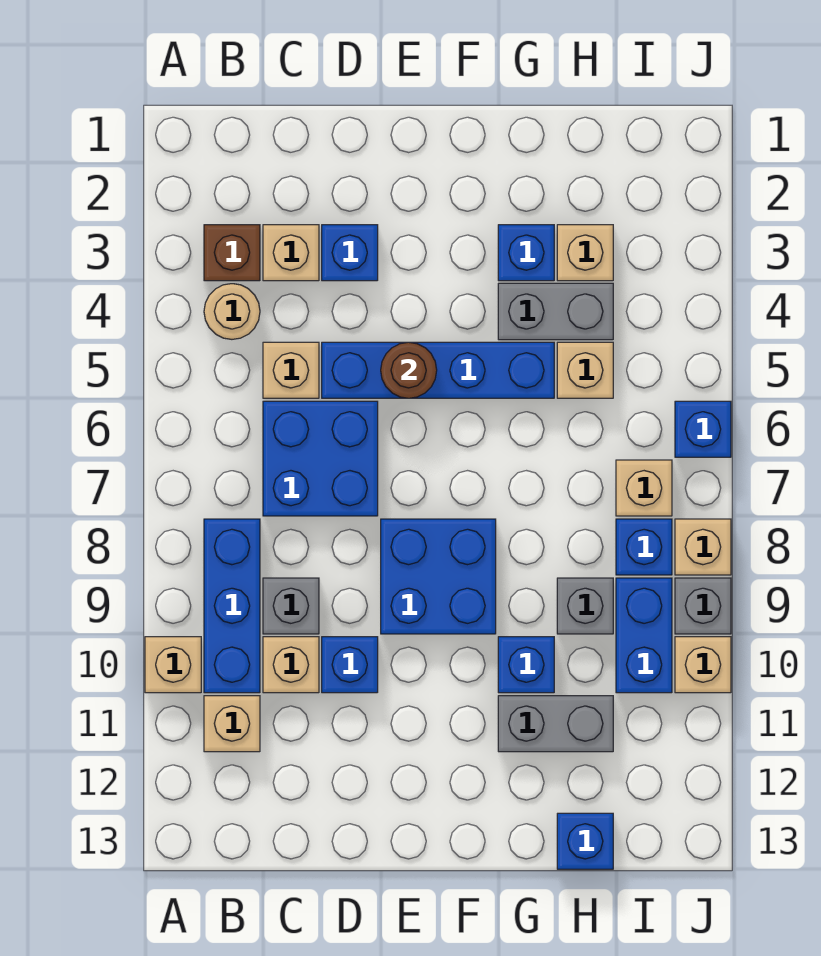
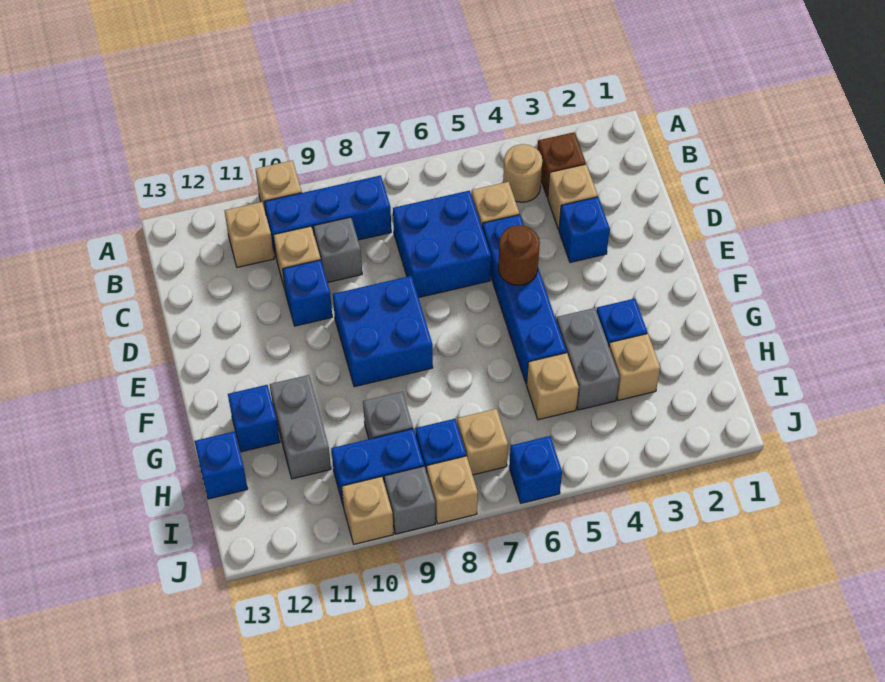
blue 1x1 brick [498,637,554,693] -> blue 1x1 brick moved to [228,385,280,452]

